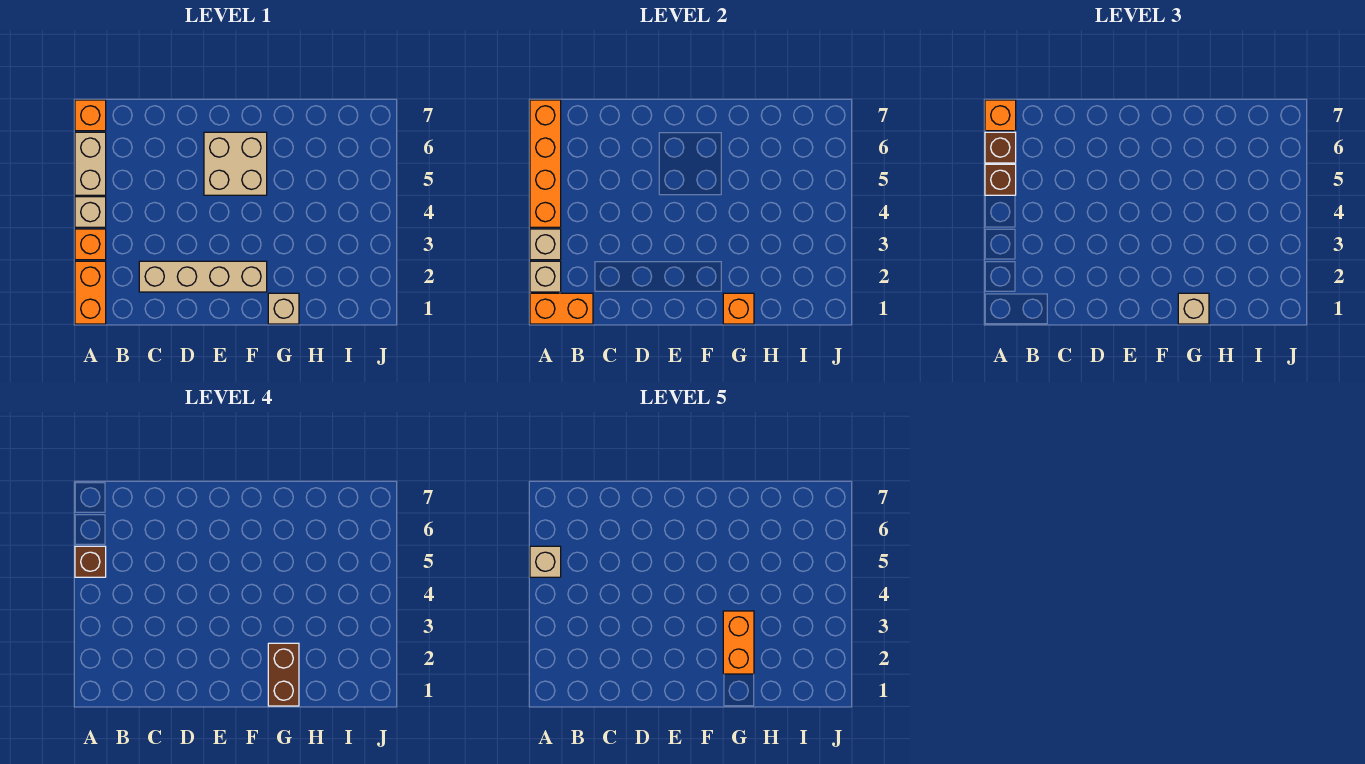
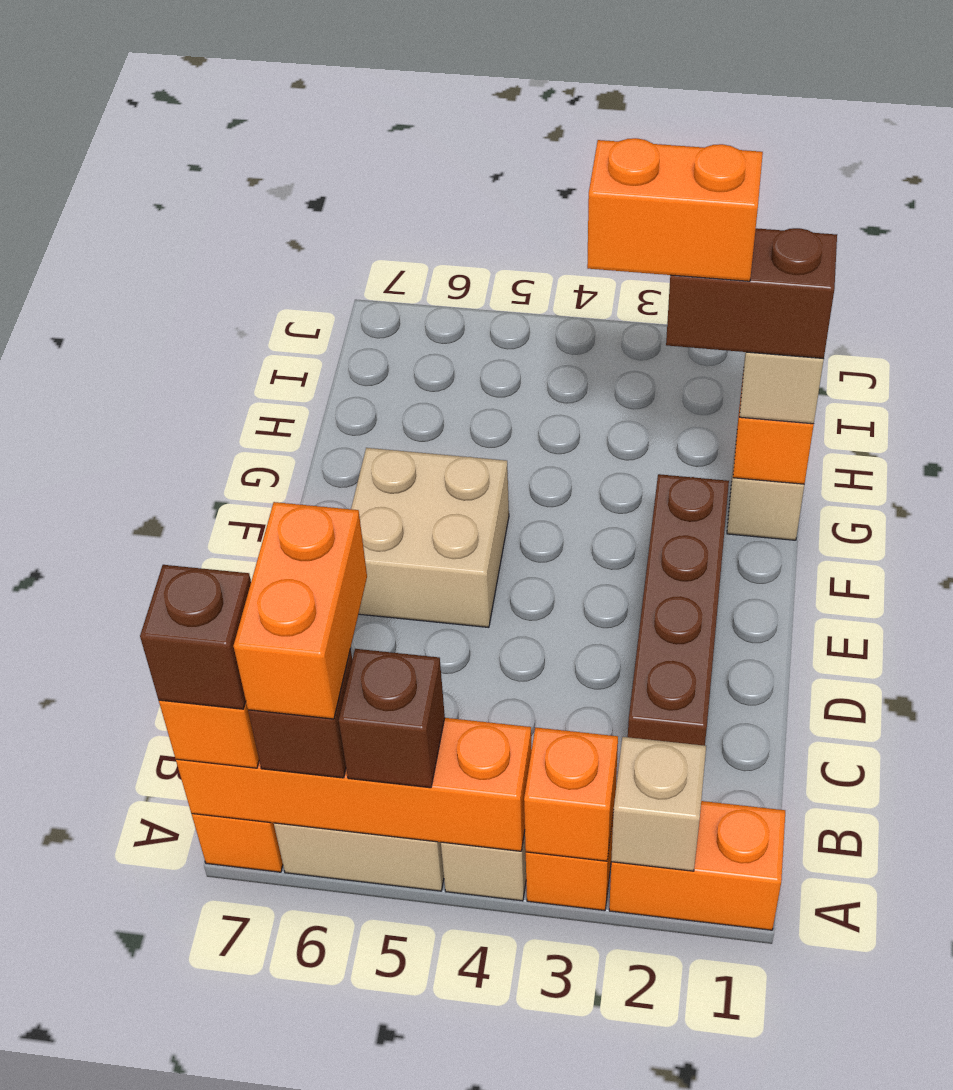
orange 1x2 brick [530,293,593,324] -> orange 1x2 brick moved to [234,502,367,719]
tan 1x1 brick [530,229,561,260] -> orange 1x1 brick [524,727,618,861]
brown 1x1 brick [75,546,106,577] -> brown 1x1 brick moved to [140,565,251,709]
tan 1x1 brick [530,546,561,577] -> none
tan 1x4 brick [139,261,267,292] -> brown 1x4 brick [628,474,729,746]

